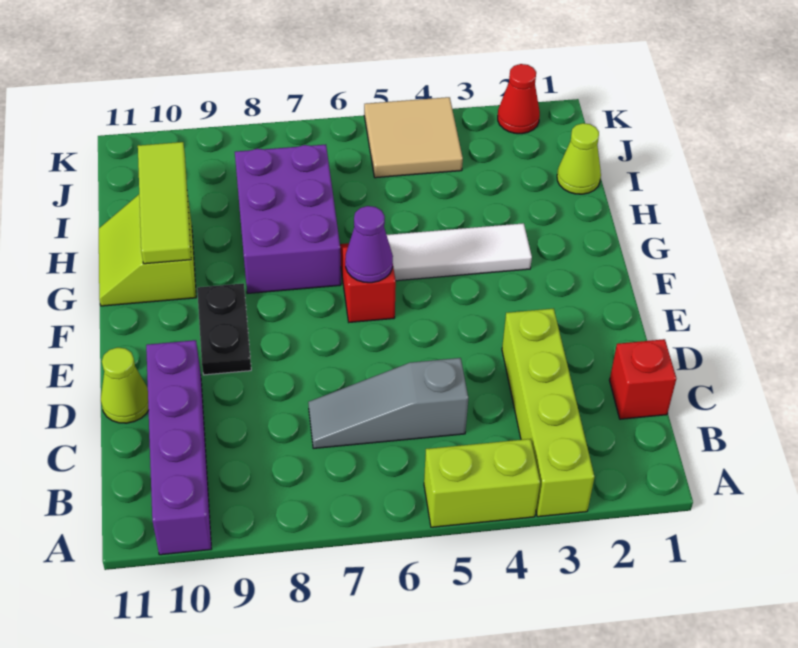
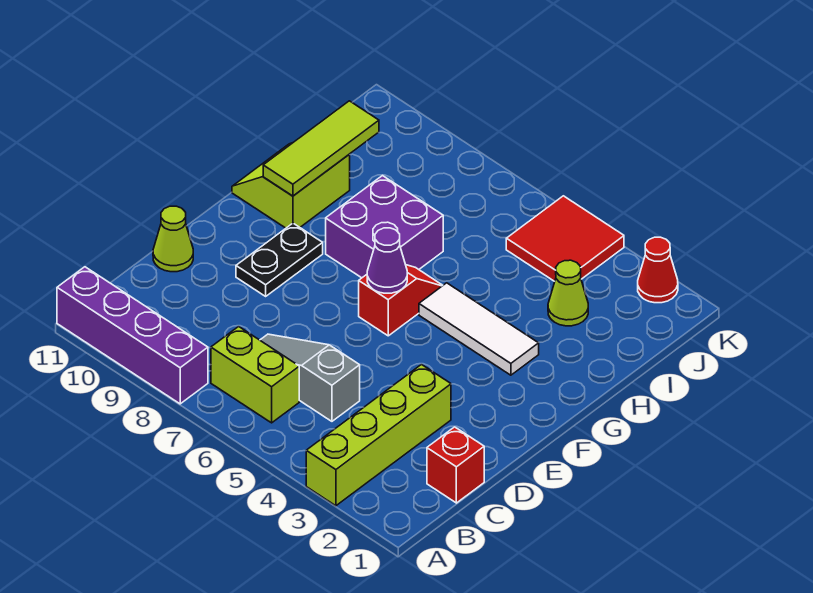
lime 1x2 brick [424,439,540,527] -> lime 1x2 brick moved to [211,327,299,423]
purple 1x4 brick [146,340,211,555] -> purple 1x4 brick turned to [57,267,208,404]
purple 2x3 brick [235,145,341,294] -> purple 2x2 brick [326,176,443,278]
lime 1x1 cone [557,123,601,194] -> lime 1x1 cone moved to [548,260,588,326]
tan 2x2 tile [364,97,463,178] -> red 2x2 tile [506,196,624,281]

